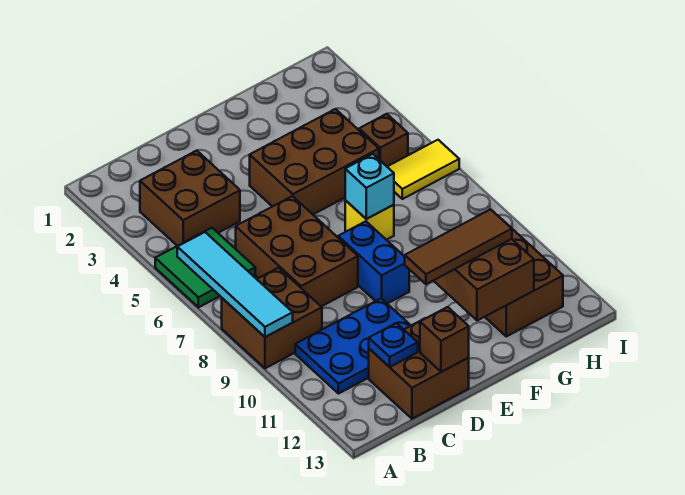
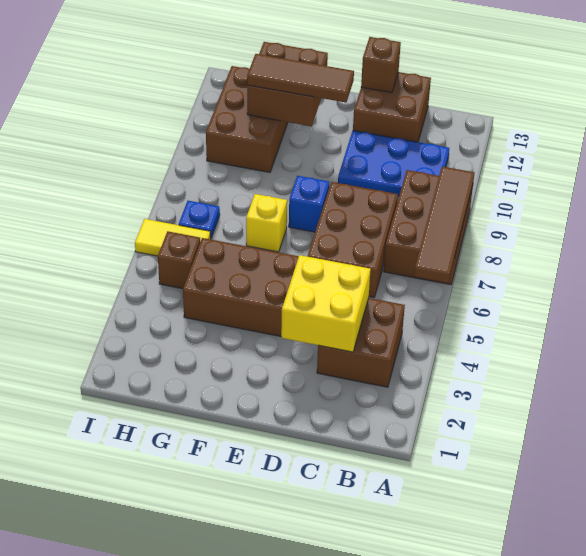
green 2x2 tile [155,228,255,307] -> none
cyan 1x4 tile [177,232,293,337] -> brown 1x4 tile [414,167,474,283]
brown 2x2 brick [222,268,322,368] -> brown 2x3 brick [384,170,473,285]
none -> yellow 2x2 brick [281,255,371,352]
blue 1x1 plate [369,323,418,367] -> blue 1x1 plate moved to [179,201,220,238]
blue 1x2 brick [338,221,409,304] -> blue 1x1 brick [289,176,329,232]
cyan 1x1 brick [345,154,394,219] -> none

